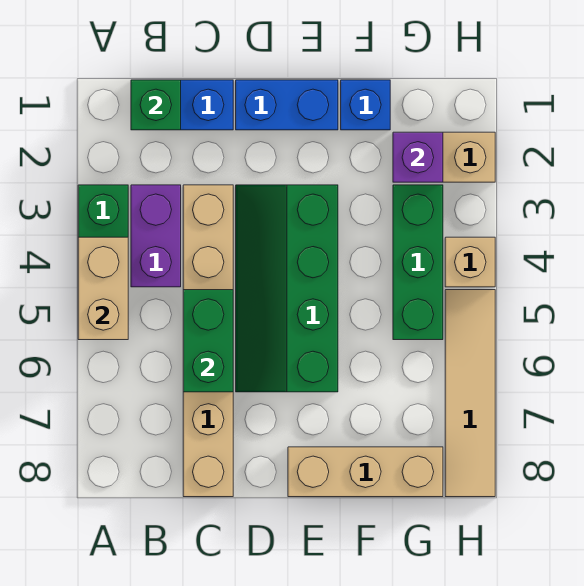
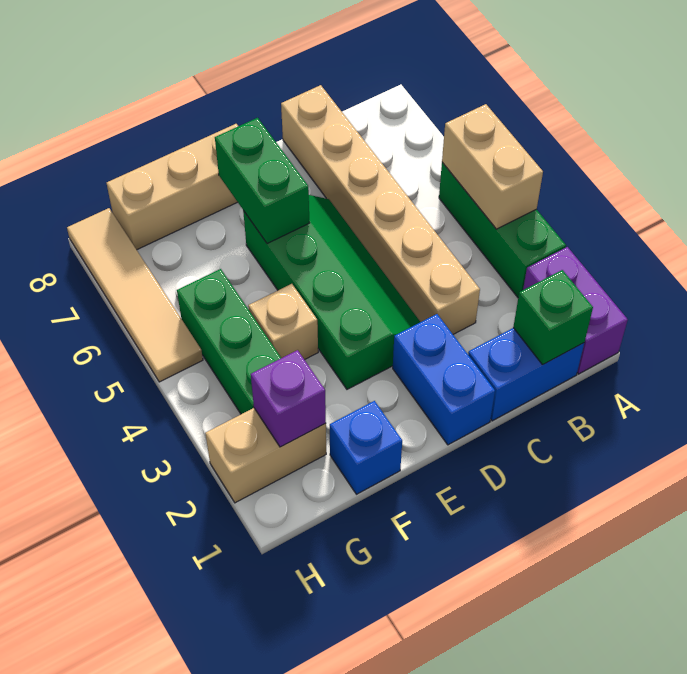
purple 1x2 brick [131,185,181,287] -> purple 1x2 brick moved to [523,247,628,374]
green 1x2 brick [183,290,233,392] -> green 1x2 brick moved to [215,118,309,244]
blue 1x2 brick [236,80,338,130] -> blue 1x2 brick turned to [393,314,495,445]
tan 1x1 brick [445,237,495,287] -> tan 1x1 brick moved to [248,284,318,360]

